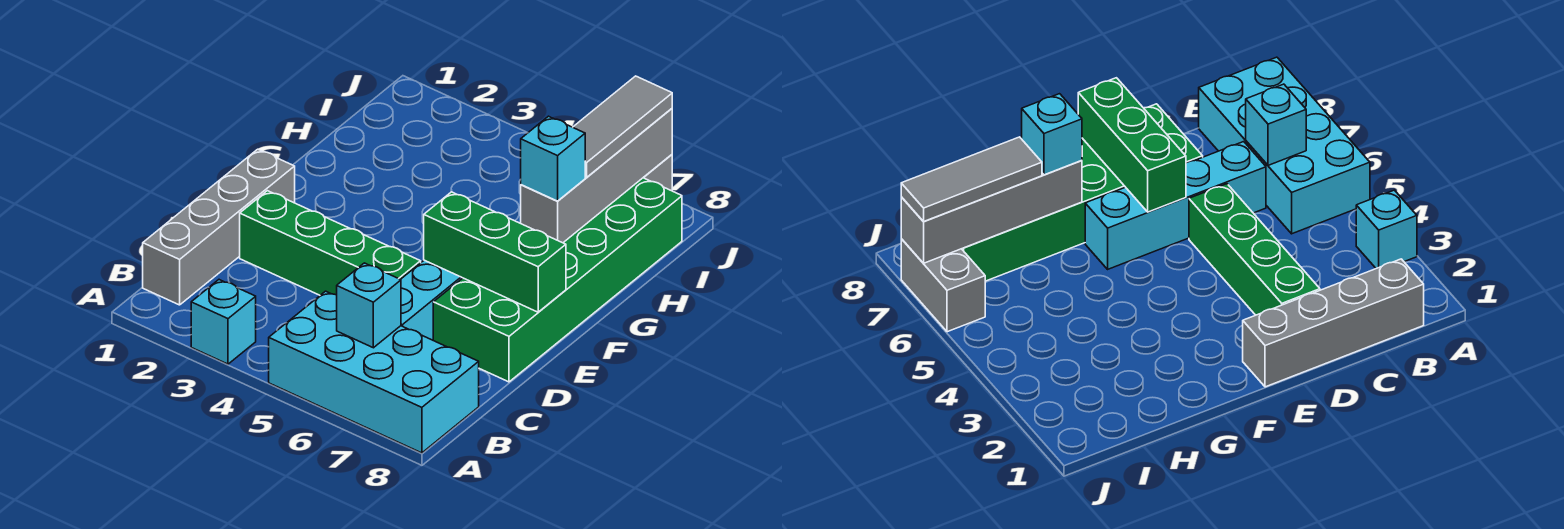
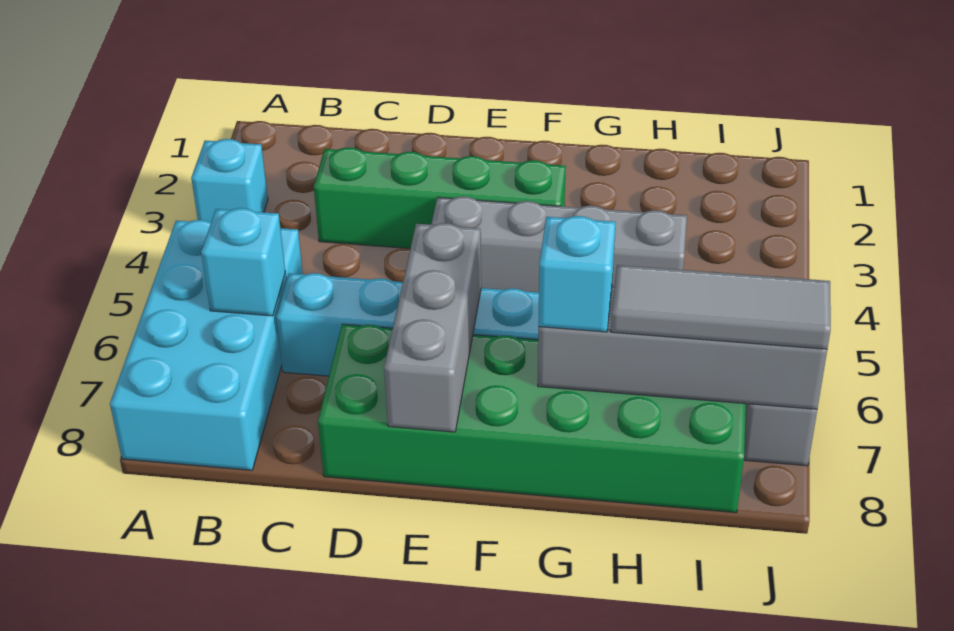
grey 1x4 brick [143,149,295,305] -> grey 1x4 brick moved to [431,196,687,292]
green 1x4 brick [240,191,421,295] -> green 1x4 brick turned to [314,147,566,248]
green 1x3 brick [424,192,566,312] -> grey 1x3 brick [384,223,481,432]

